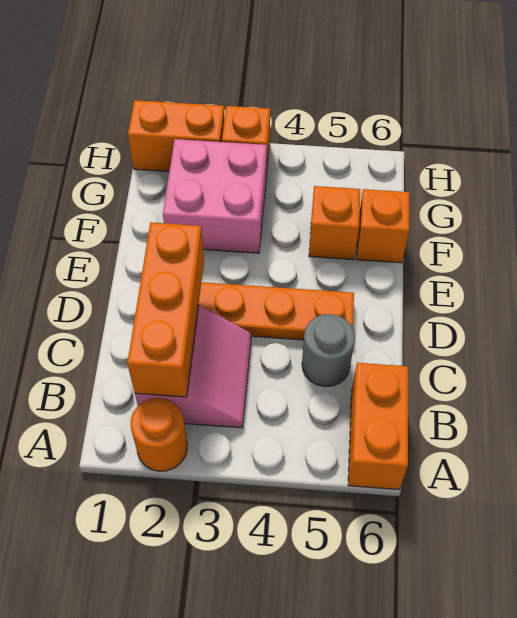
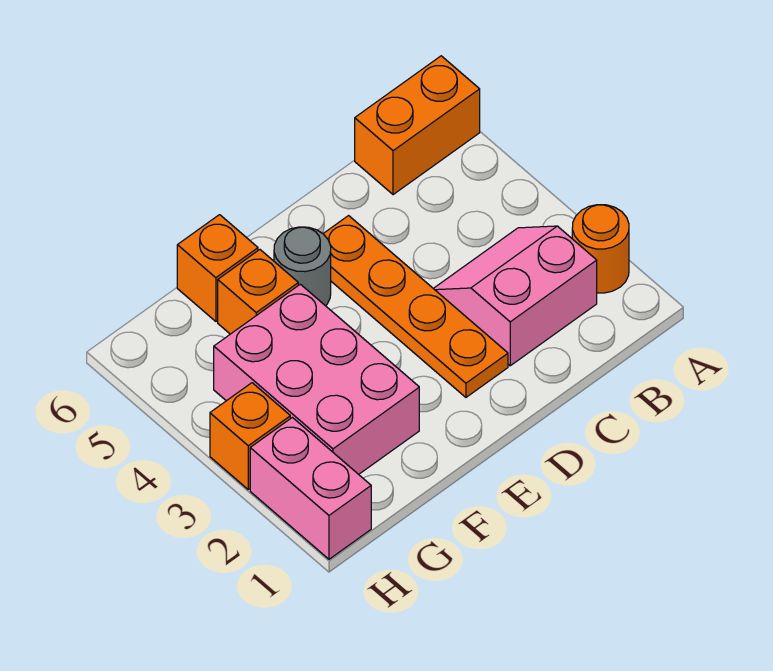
orange 1x3 brick [127,223,204,397] -> none
grey 1x1 round brick [302,314,355,386] -> grey 1x1 round brick moved to [274,227,331,306]
pink 2x2 brick [163,139,267,253] -> pink 2x3 brick [214,284,419,474]
orange 1x2 brick [128,100,225,172] -> pink 1x2 brick [250,418,371,559]

